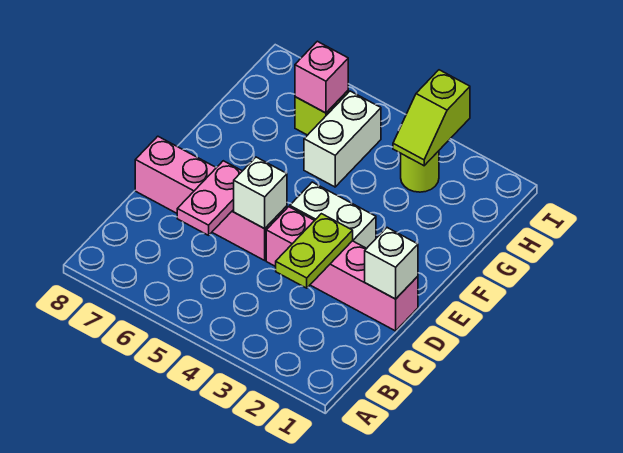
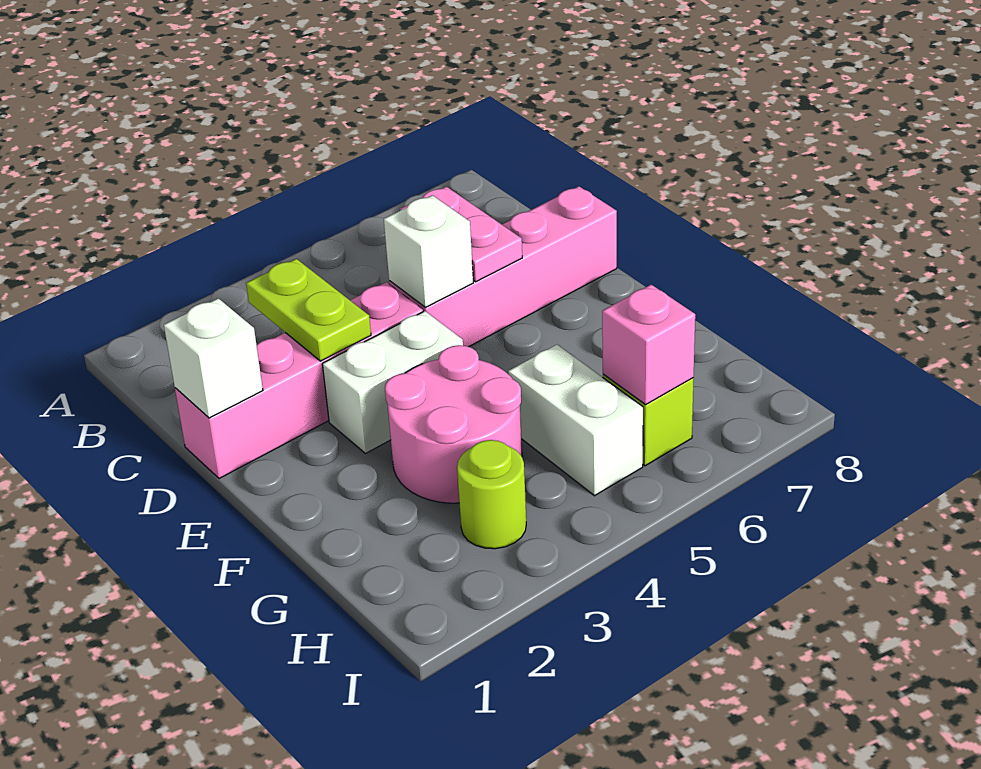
none -> pink 2x2 round brick [385,345,522,503]
lime 1x2 slope [393,70,470,166] -> none

